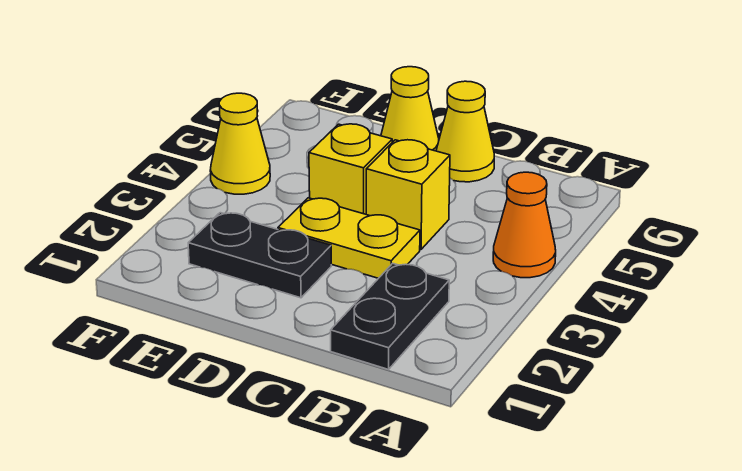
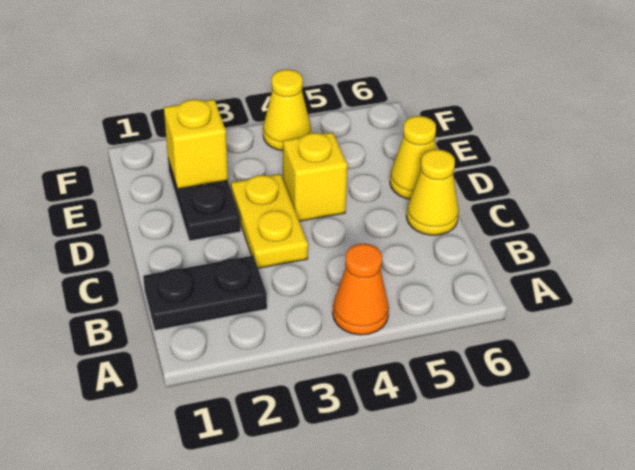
yellow 1x1 brick [366,140,450,249] -> yellow 1x1 brick moved to [164,99,228,189]

